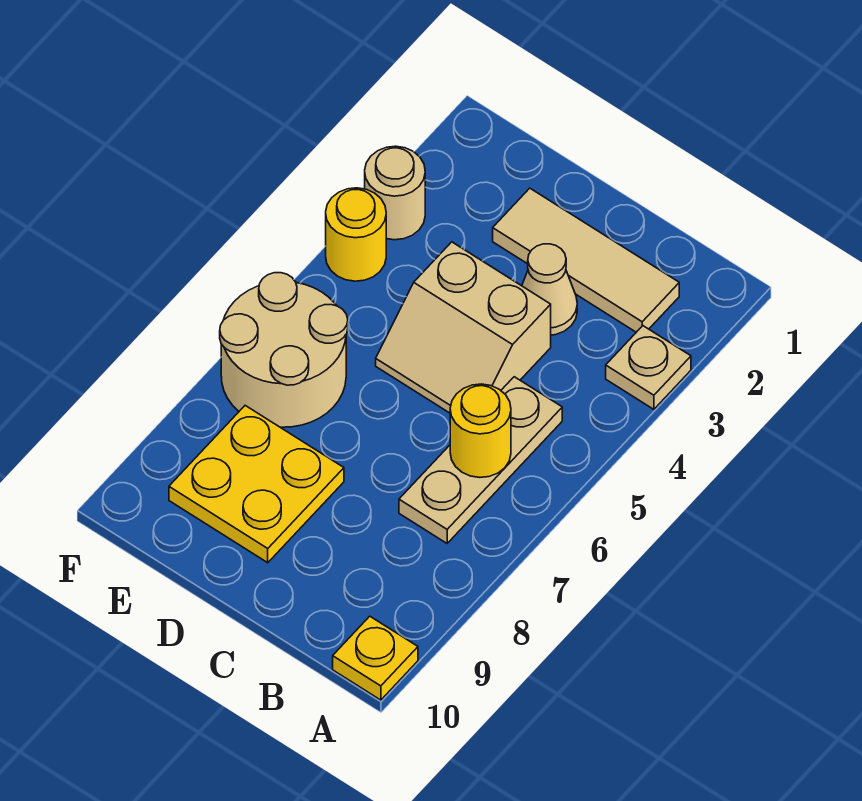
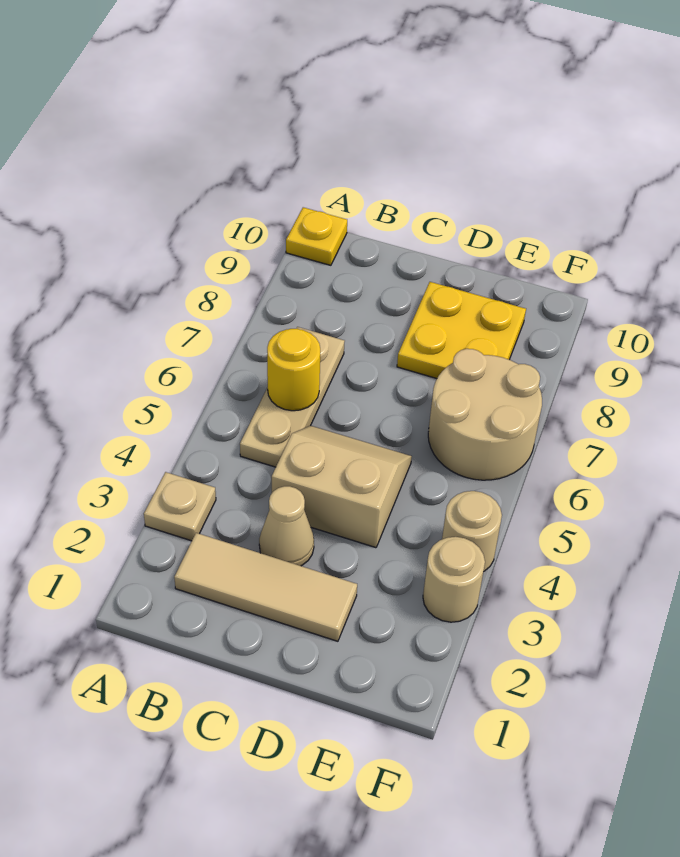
yellow 1x1 round brick [326,188,386,281] -> tan 1x1 round brick [442,491,502,571]

